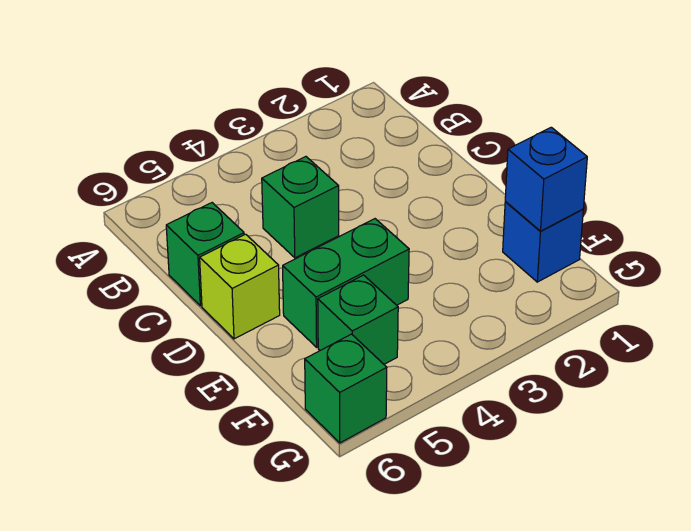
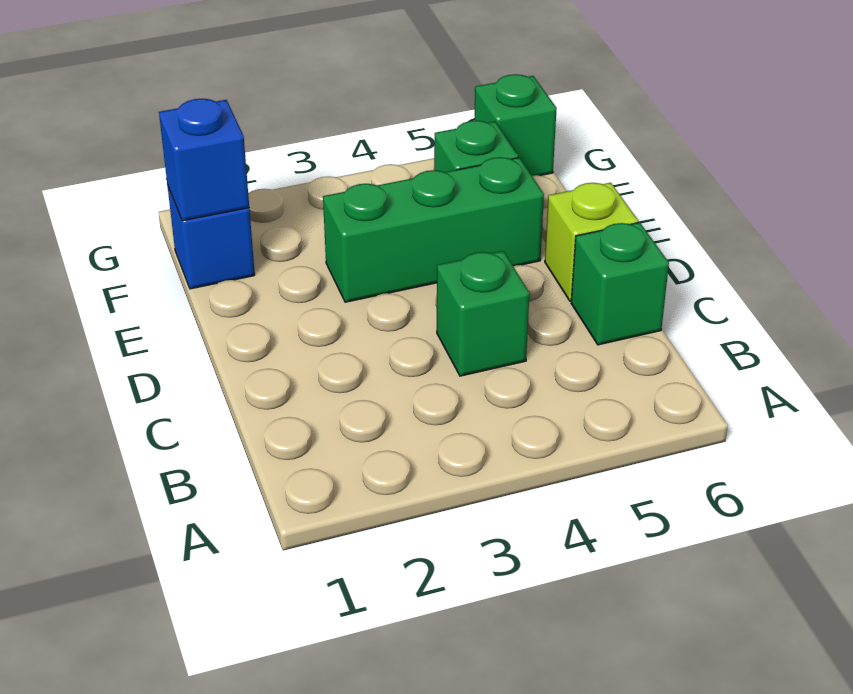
green 1x2 brick [283,219,409,347] -> green 1x3 brick [323,157,544,302]

